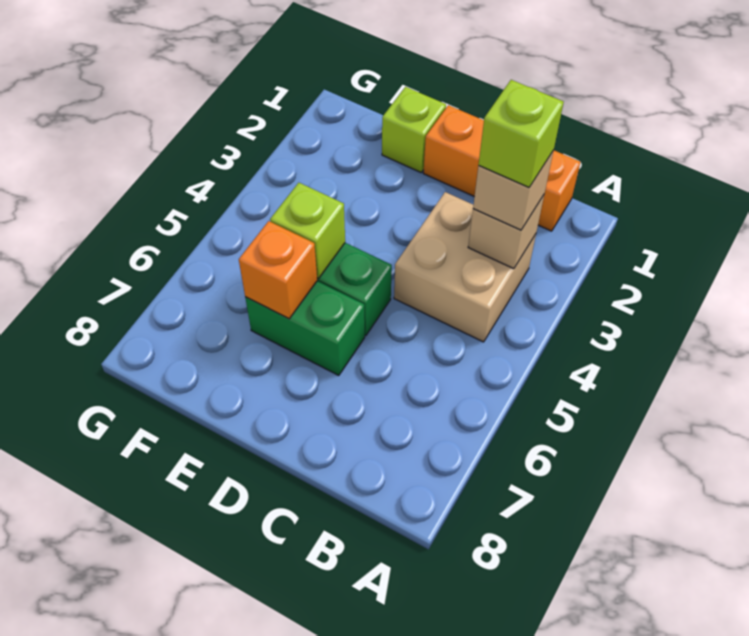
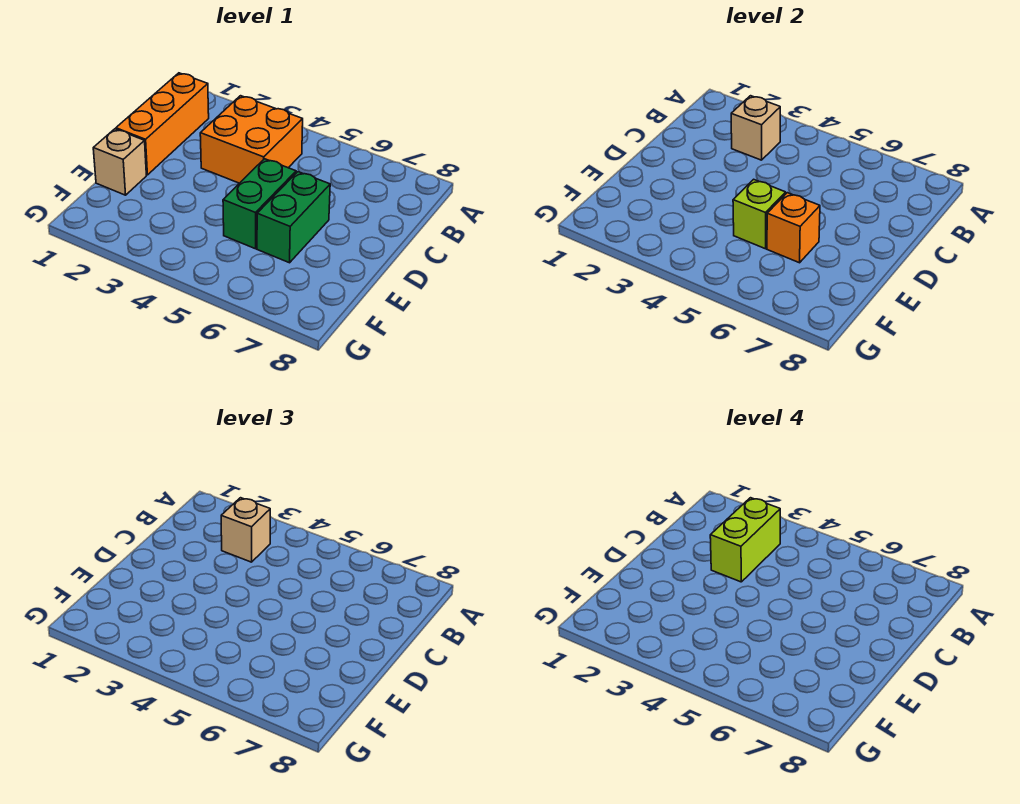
tan 2x2 brick [394,192,536,342] -> orange 2x2 brick [200,96,303,183]
lime 1x1 brick [479,80,564,187] -> lime 1x2 brick [710,498,780,582]
lime 1x1 brick [382,87,446,172] -> tan 1x1 brick [93,129,146,195]

